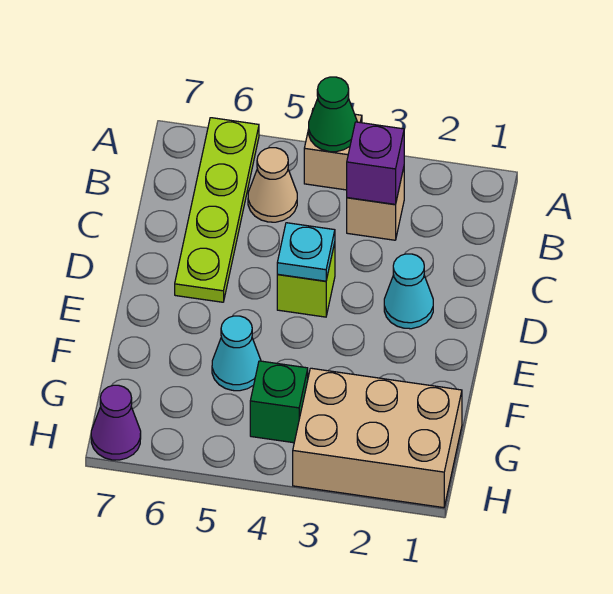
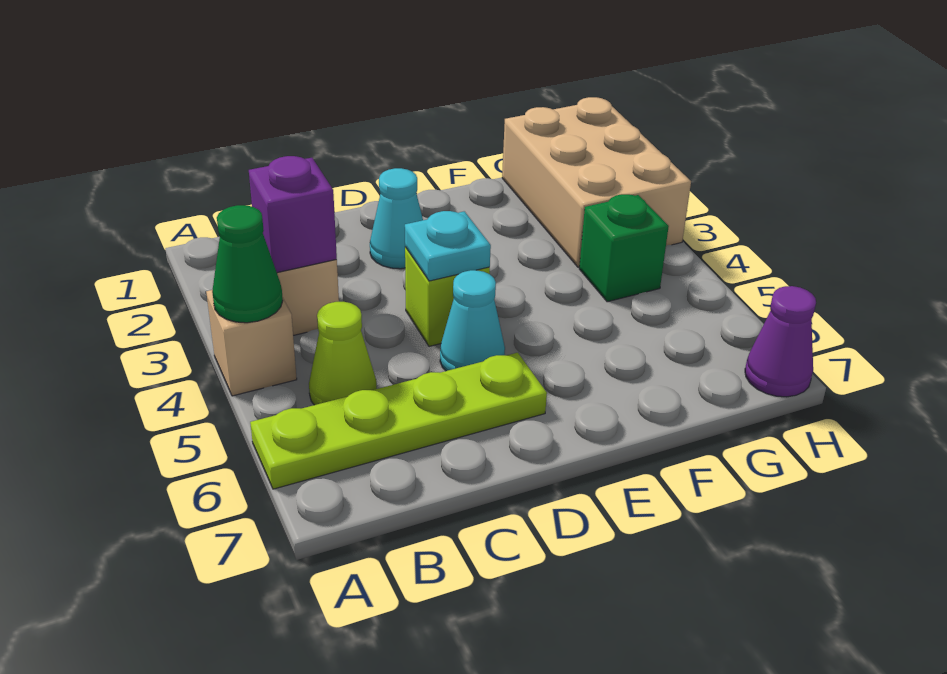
tan 1x1 cone [248,148,297,222] -> lime 1x1 cone [309,302,377,405]
cyan 1x1 cone [212,316,261,391] -> cyan 1x1 cone moved to [440,270,505,371]

